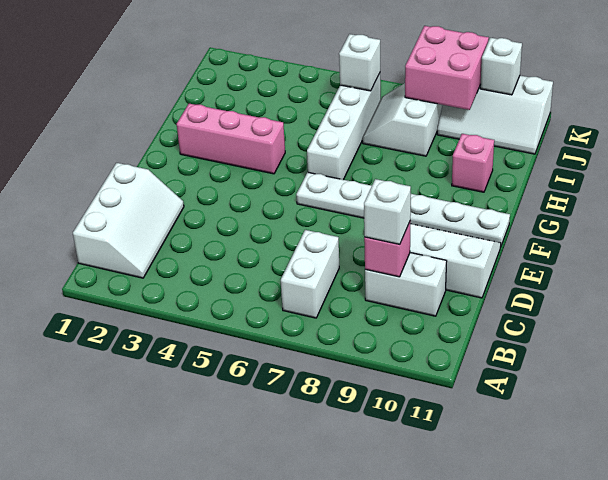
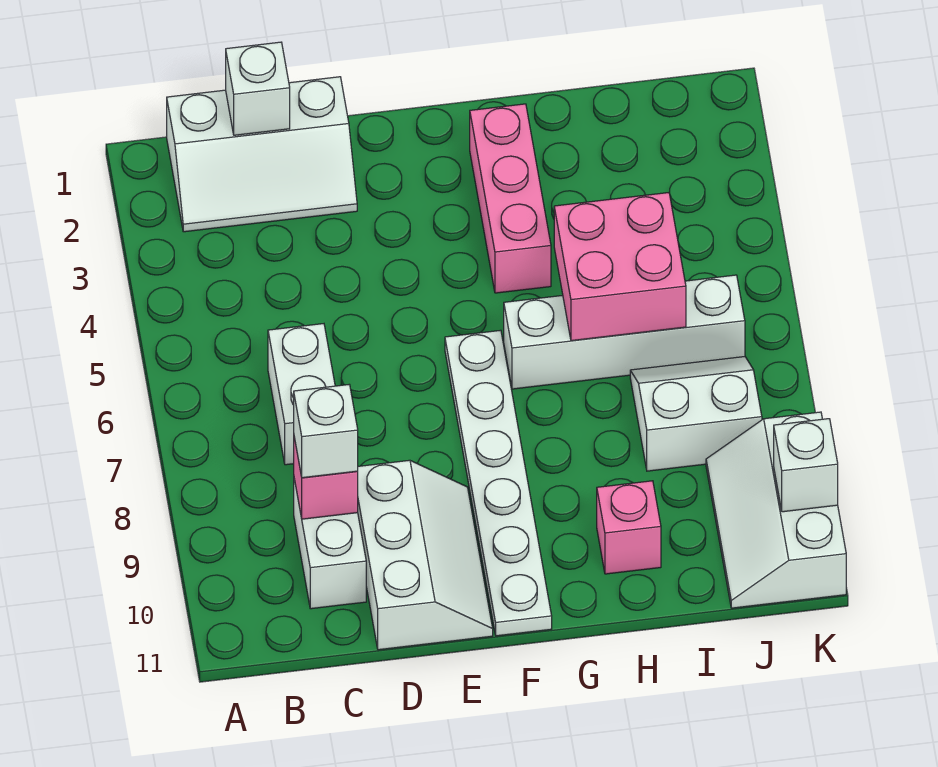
white 1x2 brick [281,230,339,318] -> white 1x2 brick turned to [268,324,335,465]
white 1x1 brick [339,34,380,91] -> white 1x1 brick moved to [226,42,290,135]
pink 2x2 brick [405,26,489,110] -> pink 2x2 brick moved to [554,193,686,341]

